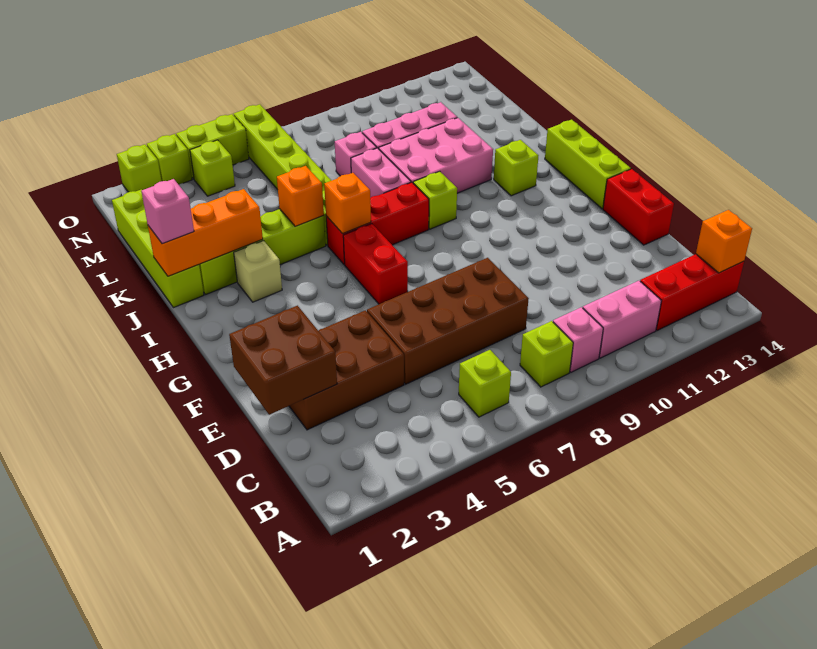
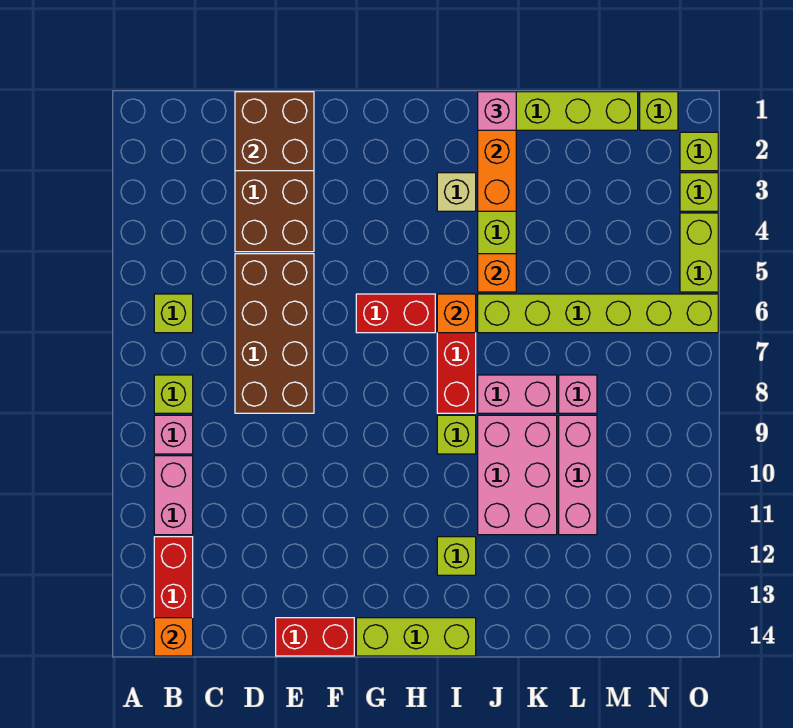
lime 1x1 brick [190,140,235,196] -> lime 1x1 brick moved to [640,92,678,130]

